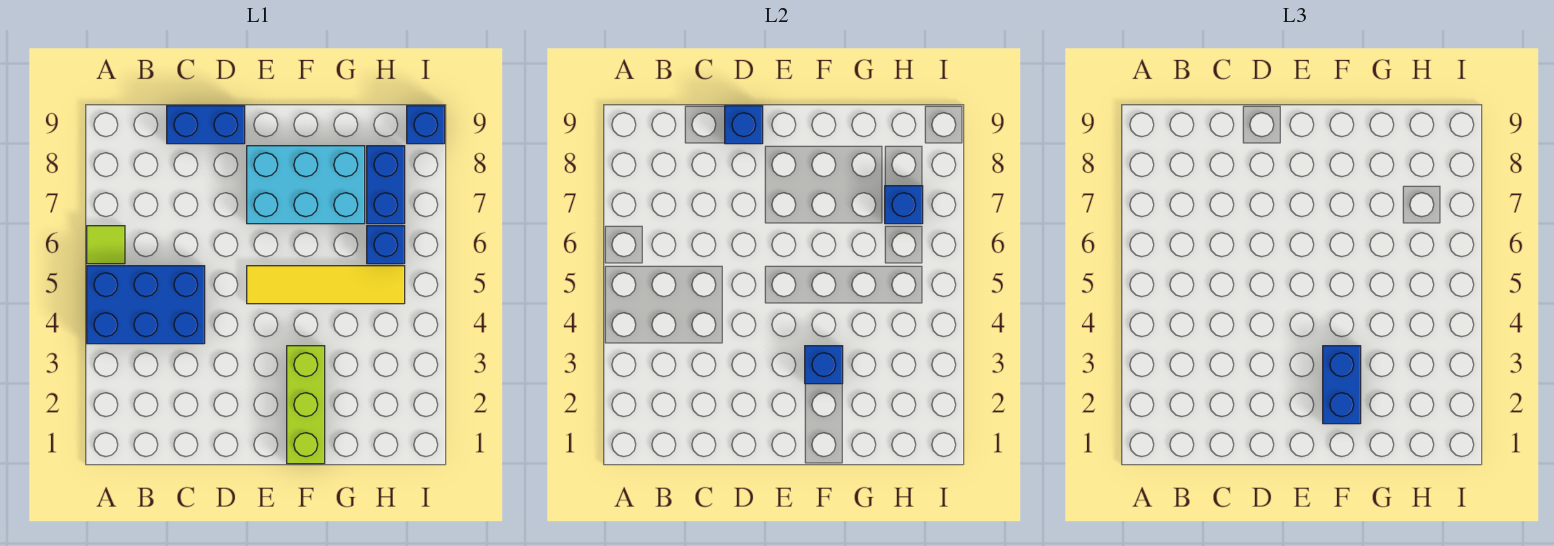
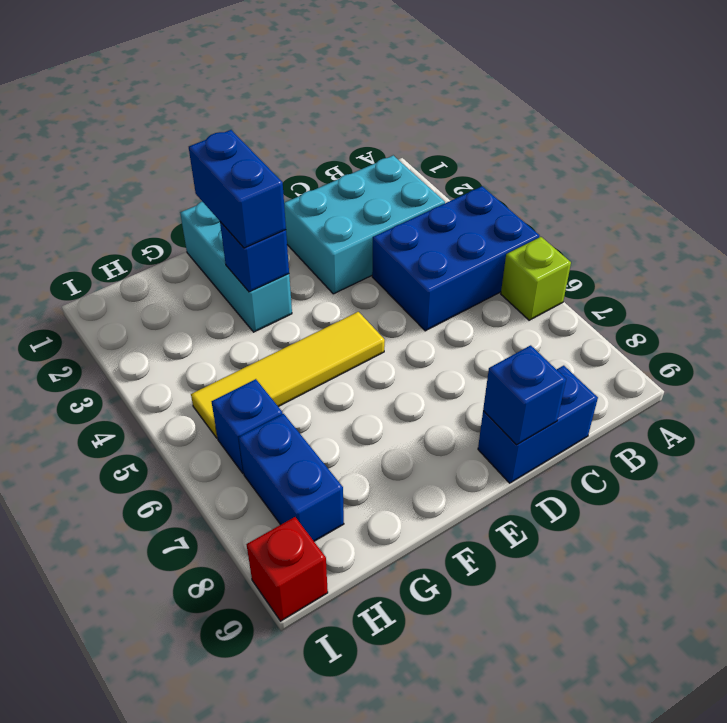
lime 1x1 tile [87,226,125,264] -> lime 1x1 brick [501,237,571,320]
cyan 2x3 brick [247,146,365,224] -> cyan 2x3 brick moved to [284,155,445,294]
lime 1x3 brick [287,346,325,464] -> cyan 1x3 brick [180,202,292,332]
blue 1x1 brick [885,186,923,224] -> none
blue 1x1 brick [407,106,445,144] -> red 1x1 brick [247,517,328,621]

